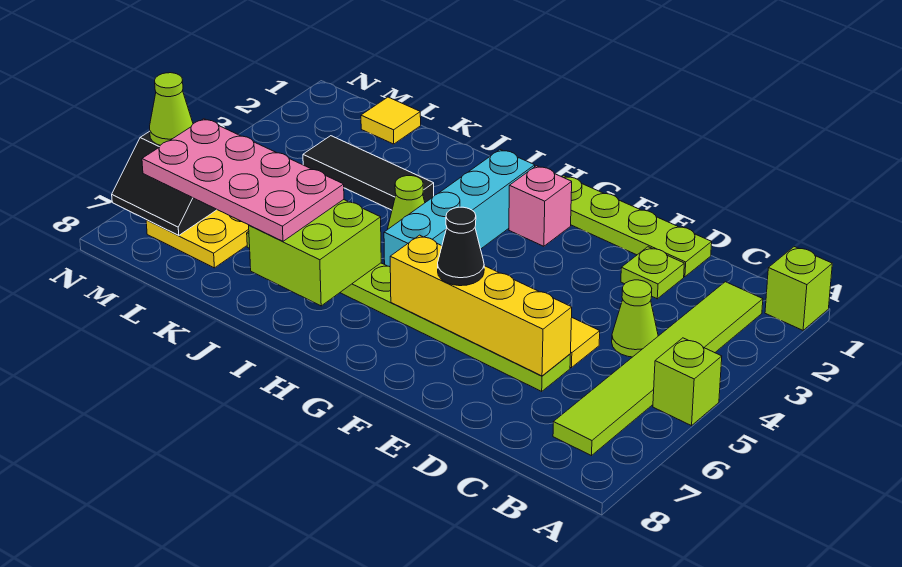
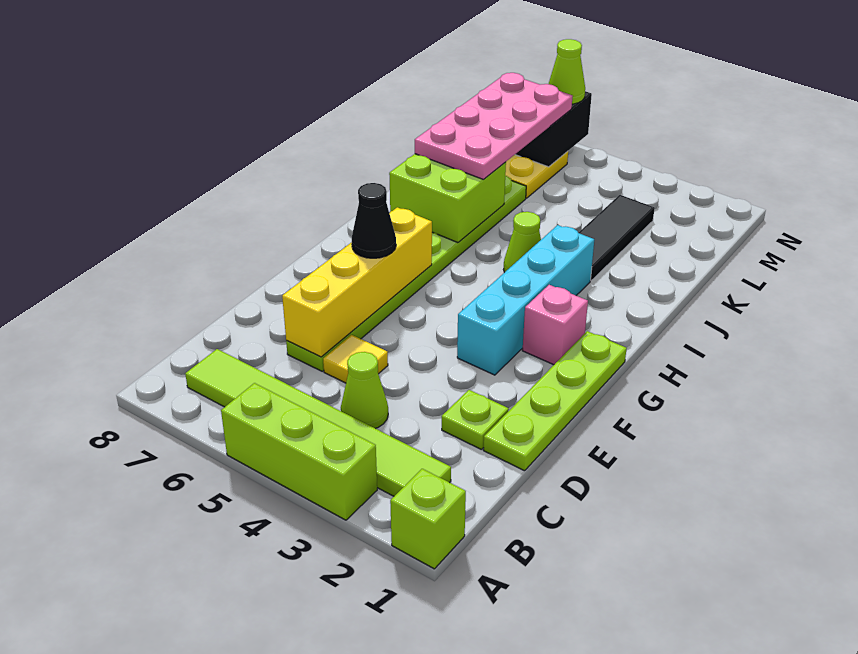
lime 1x1 brick [653,338,722,426] -> lime 1x3 brick [221,383,377,520]
cyan 1x4 brick [384,150,535,267] -> cyan 1x4 brick turned to [457,225,594,375]
yellow 1x1 tile [361,97,421,144] -> none

